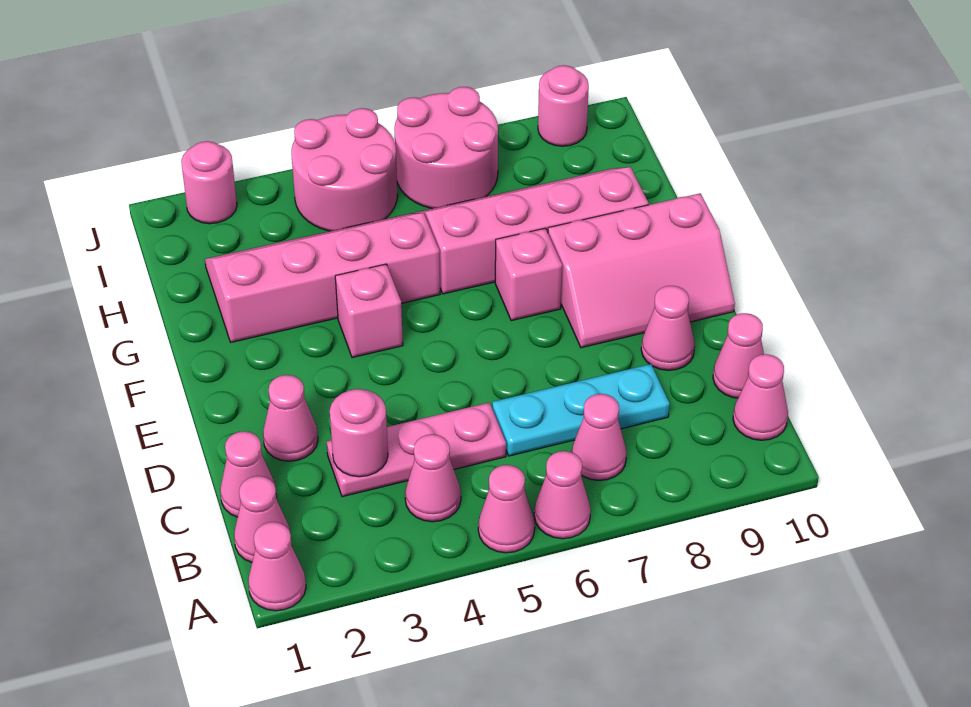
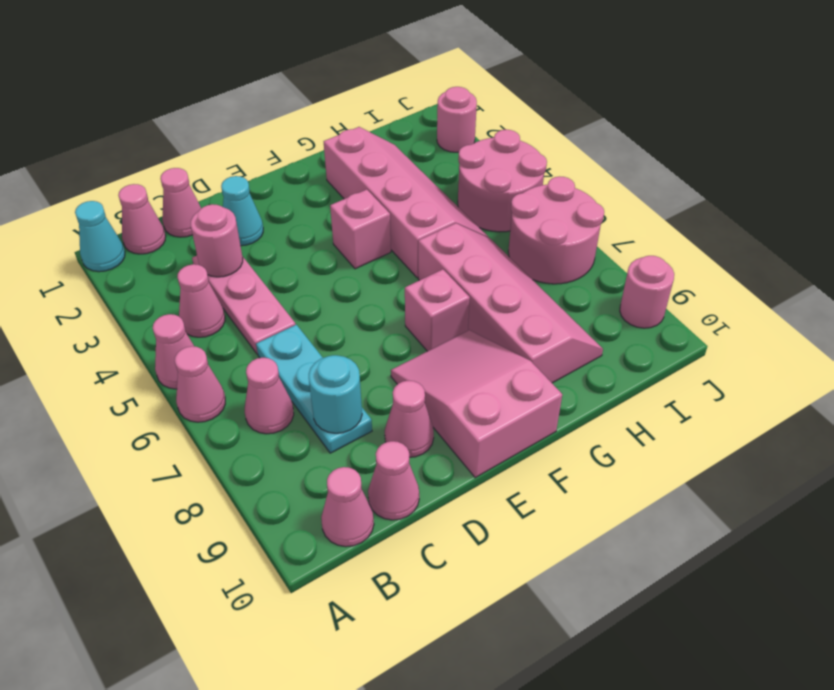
pink 1x1 cone [248,522,306,611] -> cyan 1x1 cone [75,201,125,272]
none -> cyan 1x1 round brick [309,355,362,433]
pink 1x1 cone [263,375,318,461] -> cyan 1x1 cone [221,176,263,246]
pink 2x3 slope [548,193,735,348] -> pink 2x3 slope turned to [391,330,562,478]

